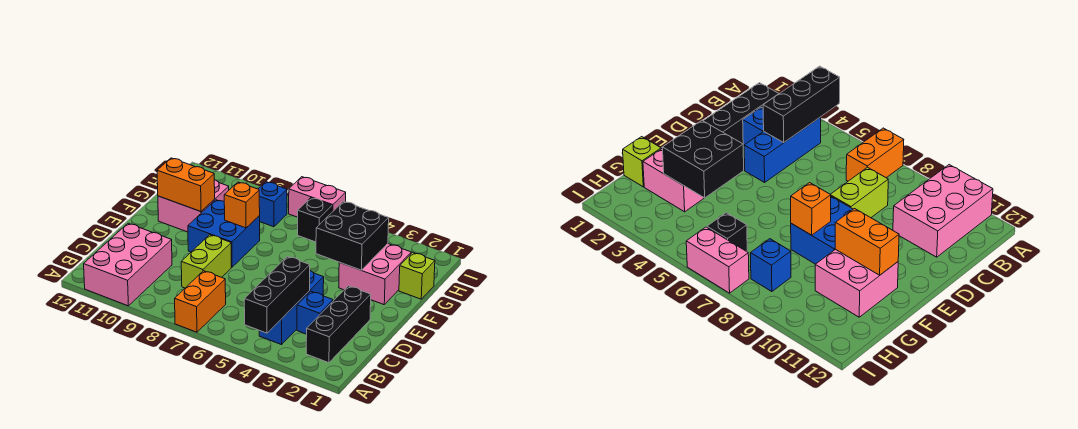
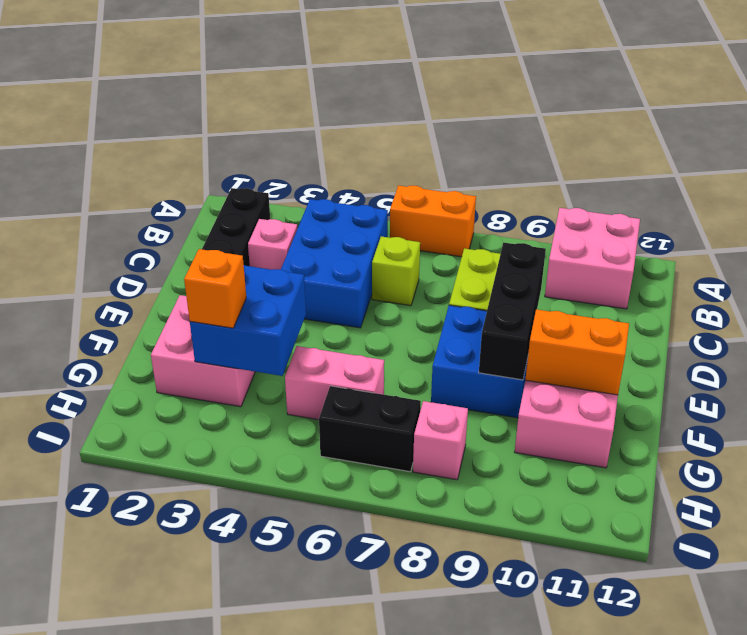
black 1x3 brick [244,256,310,333] -> black 1x3 brick moved to [479,242,546,380]
orange 1x2 brick [175,271,226,332] -> orange 1x2 brick turned to [390,185,476,257]
pink 2x3 brick [84,223,172,306] -> pink 2x2 brick [545,208,640,309]
blue 1x3 brick [259,271,324,345] -> blue 2x3 brick [281,199,388,328]
blue 1x1 brick [297,291,333,334] -> pink 1x1 brick [248,219,298,270]
black 2x2 brick [316,201,389,270] -> blue 2x2 brick [190,266,306,376]
orange 1x1 brick [224,182,260,228] -> orange 1x1 brick moved to [184,249,246,328]
lime 1x1 brick [399,253,435,299] -> lime 1x1 brick moved to [372,236,420,306]
black 1x1 brick [298,198,332,242] -> black 1x2 brick [319,386,421,472]
blue 1x1 brick [259,182,287,227] -> pink 1x1 brick [413,401,468,480]
pink 1x2 brick [289,177,346,217] -> pink 1x2 brick moved to [285,346,384,420]

